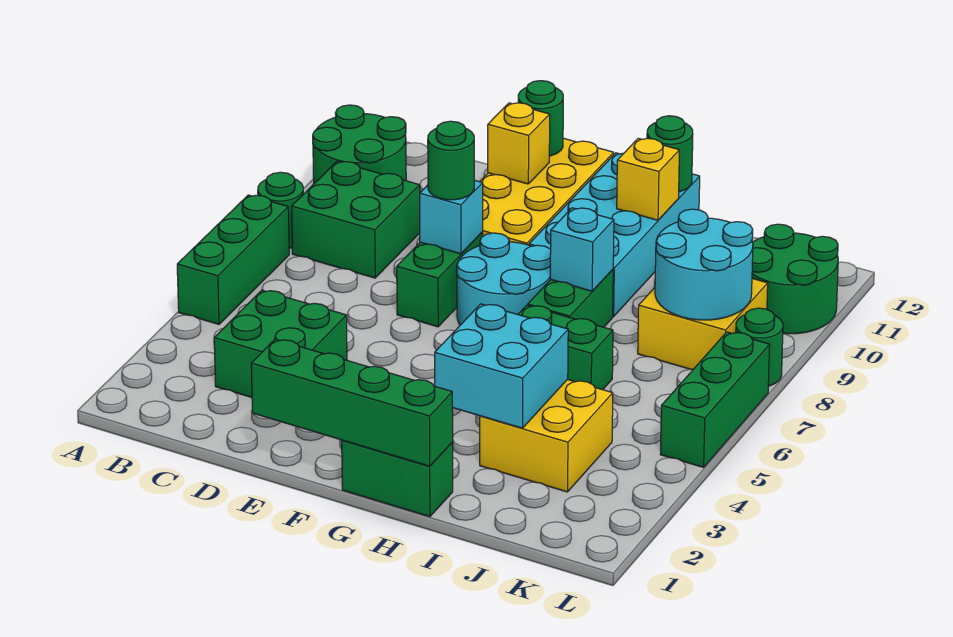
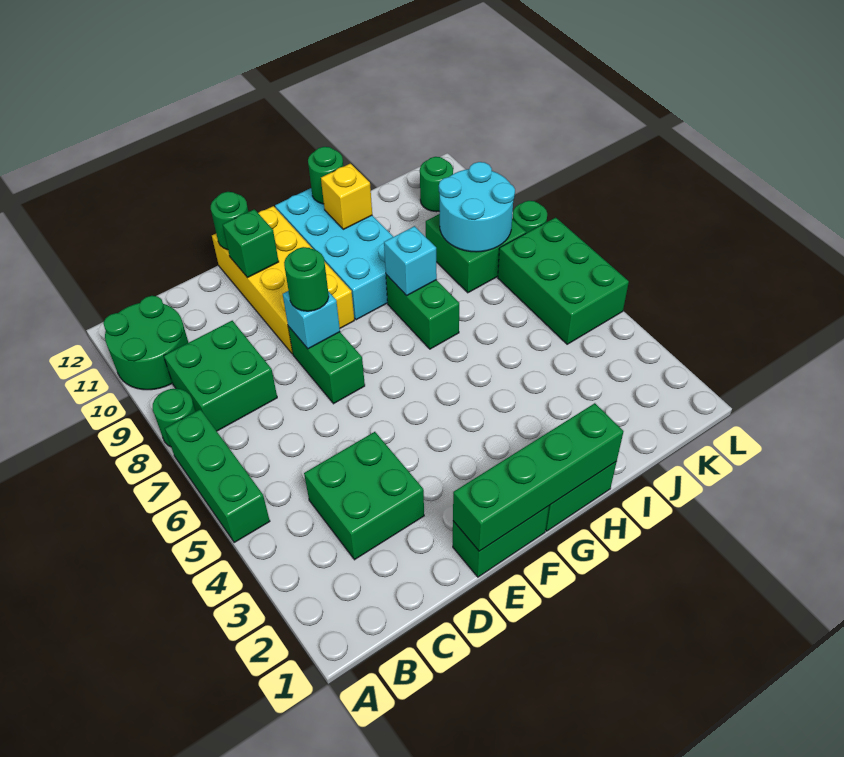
yellow 1x1 brick [488,103,550,184] -> green 1x1 brick [223,209,279,278]
cyan 2x2 round brick [457,233,551,325] -> none
cyan 2x2 brick [435,304,568,428] -> none
green 1x2 brick [518,305,613,390] -> green 1x2 brick moved to [453,506,549,577]
yellow 2x2 brick [480,379,613,492] -> none
yellow 2x2 brick [638,279,768,370] -> green 2x2 brick [426,214,526,293]
green 2x2 round brick [752,224,838,334] -> green 1x1 round brick [420,157,453,212]
green 1x3 brick [660,332,770,467] -> green 2x3 brick [498,217,629,344]

